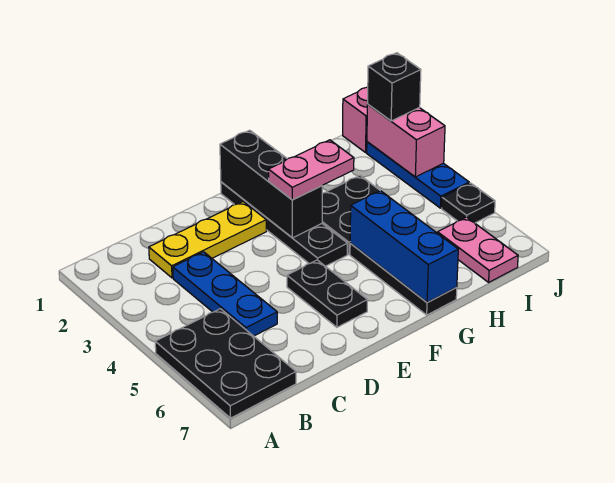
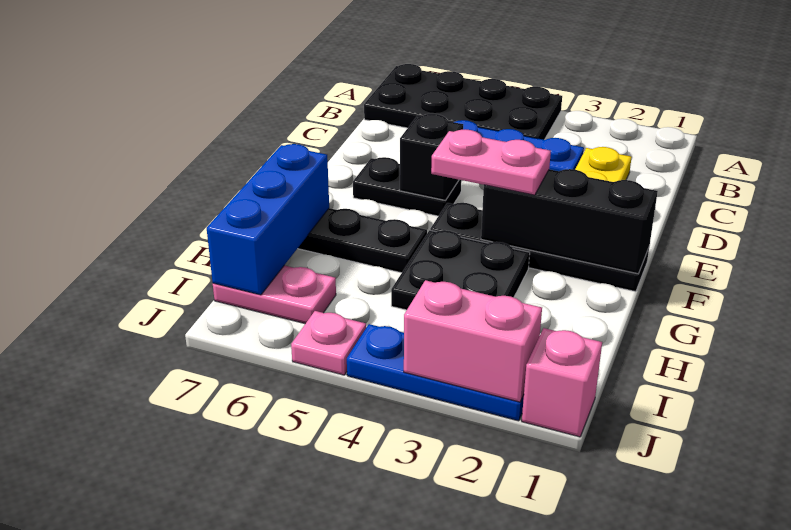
black 2x3 plate [155,309,296,418] -> black 2x4 plate [364,64,562,140]
pink 1x2 plate [268,140,354,200] -> pink 1x2 plate turned to [431,129,551,195]
blue 1x3 brick [350,191,458,303] -> blue 1x3 brick turned to [207,144,329,295]
black 1x1 brick [368,53,421,121] -> black 1x1 brick moved to [400,114,463,200]
black 1x1 plate [442,183,495,223] -> pink 1x1 plate [291,311,366,375]

